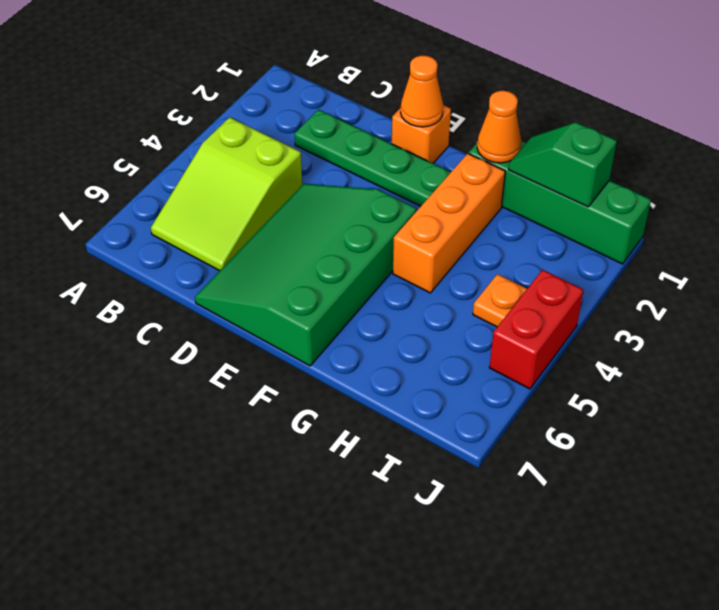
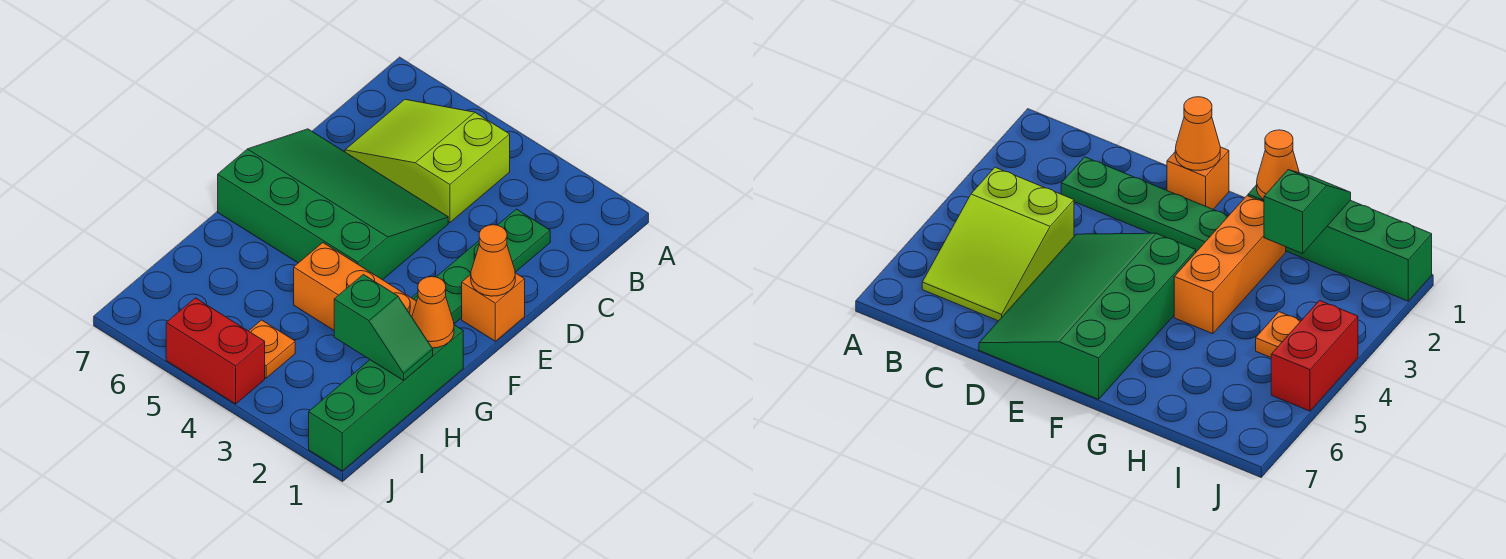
green 1x2 slope [509,122,617,207] -> green 1x2 slope turned to [334,274,433,380]

